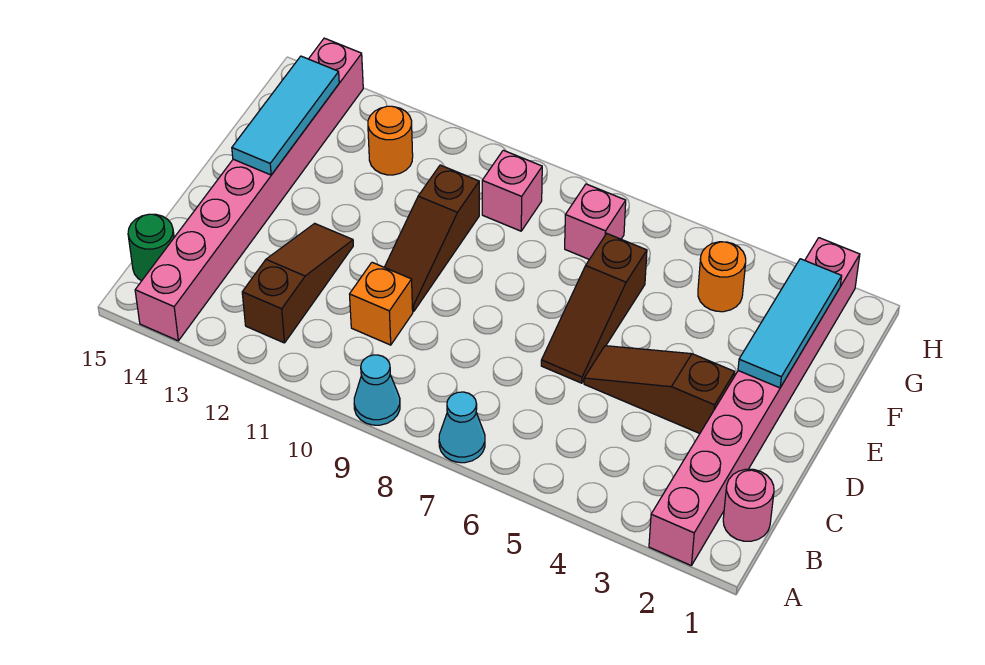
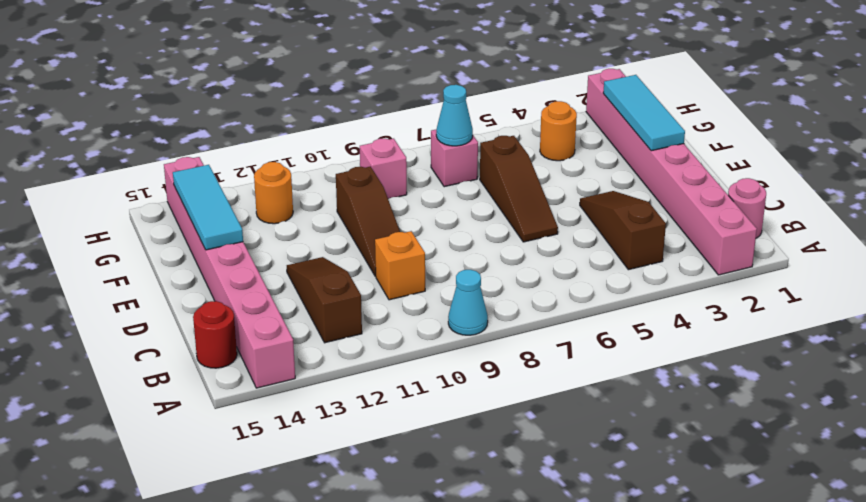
cyan 1x1 cone [439,392,485,463] -> cyan 1x1 cone moved to [436,85,473,146]
green 1x1 round brick [128,214,174,281] -> red 1x1 round brick [193,301,237,368]
brown 1x3 slope [584,346,735,433] -> brown 1x3 slope turned to [580,191,666,270]

